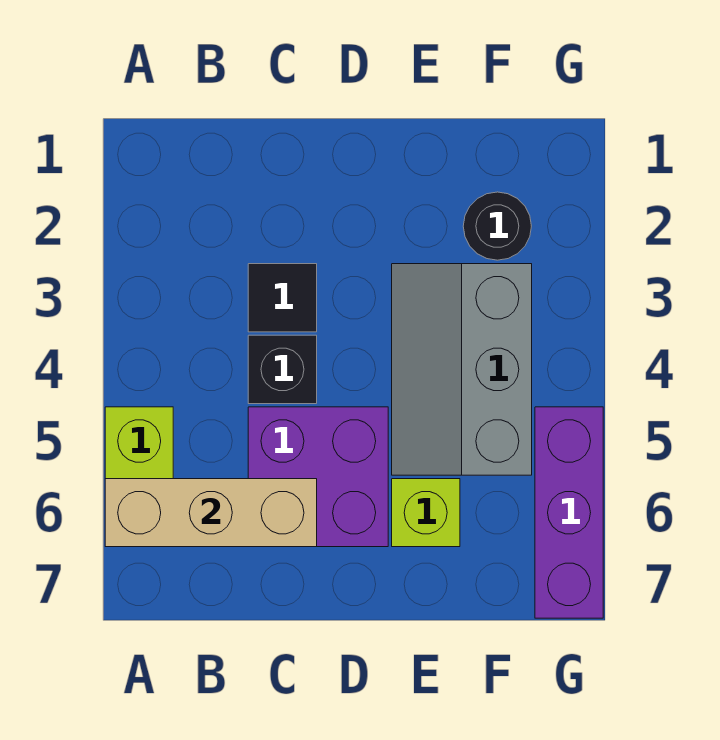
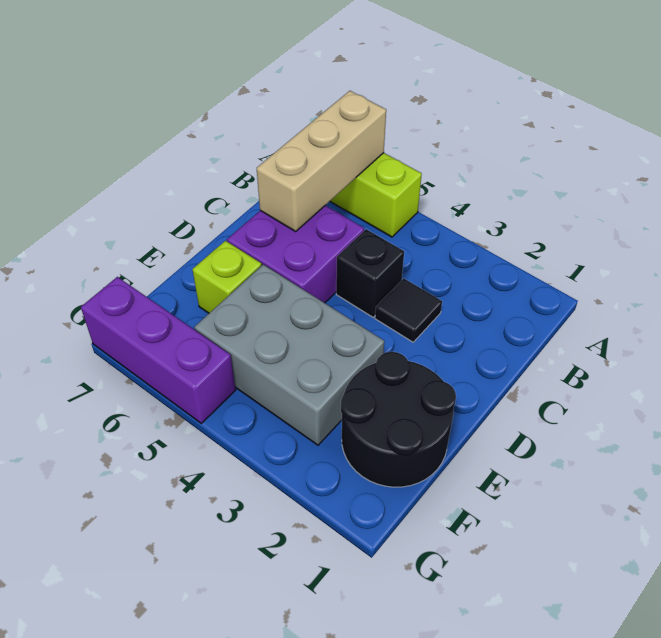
grey 2x3 slope [392,264,532,475] -> grey 2x3 brick [194,265,384,445]
black 1x1 round brick [463,192,531,260] -> black 2x2 round brick [341,352,456,487]

